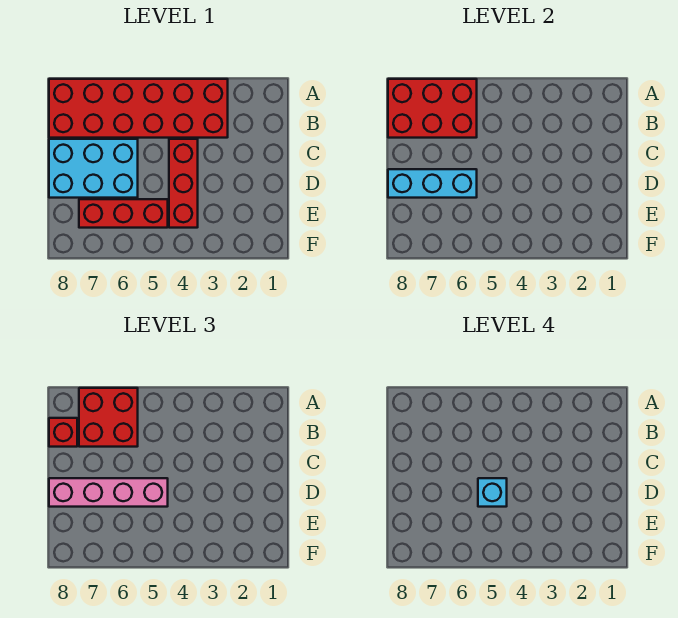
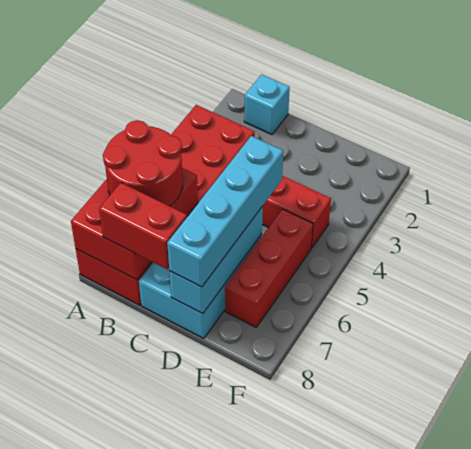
red 2x2 brick [79,388,138,447] -> red 2x2 round brick [103,120,183,206]
red 1x1 brick [49,418,77,447] -> red 1x2 brick [99,183,187,270]
pink 1x4 brick [49,478,168,507] -> cyan 1x4 brick [167,136,283,287]
cyan 1x1 brick [478,478,507,507] -> cyan 1x1 brick moved to [244,75,290,134]

